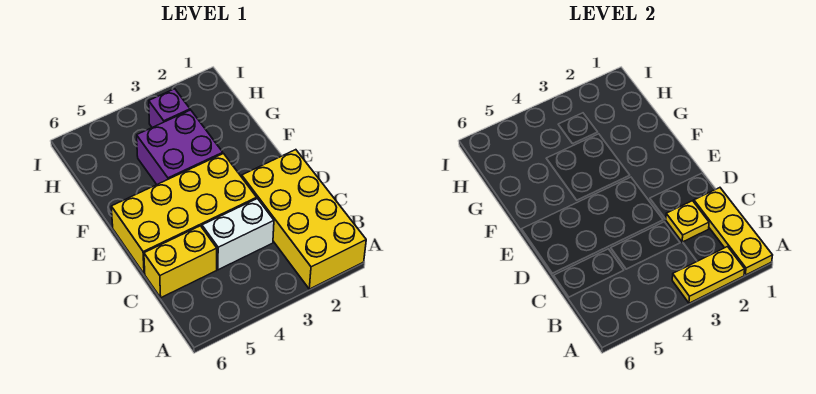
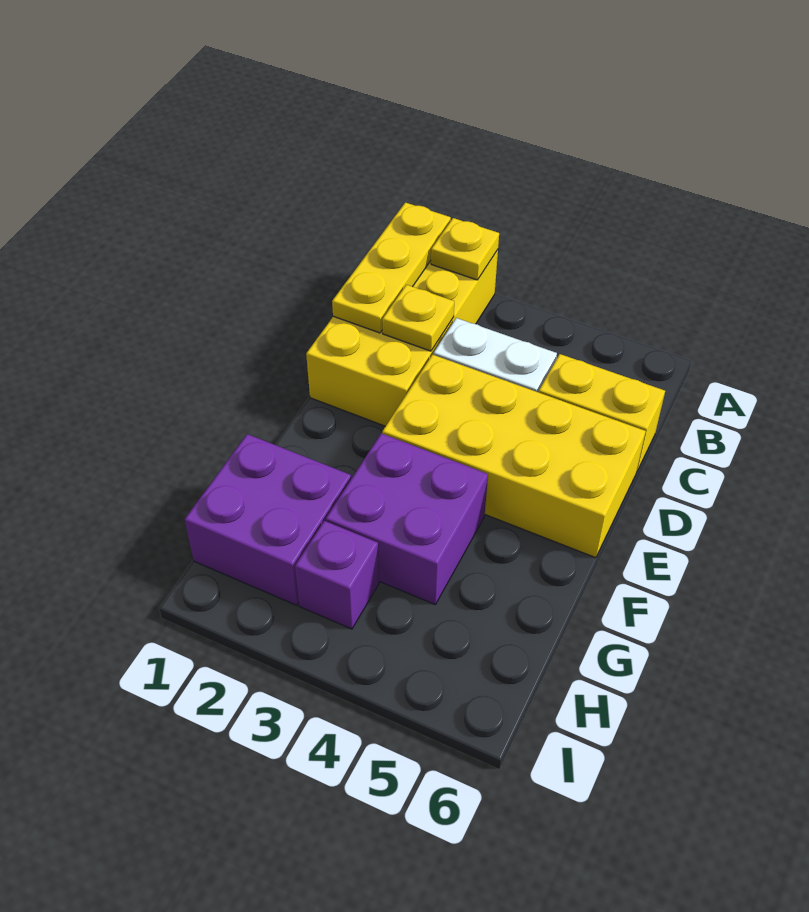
yellow 1x2 plate [672,247,745,303] -> yellow 1x1 plate [431,218,499,280]
none -> purple 2x2 brick [185,434,351,605]

